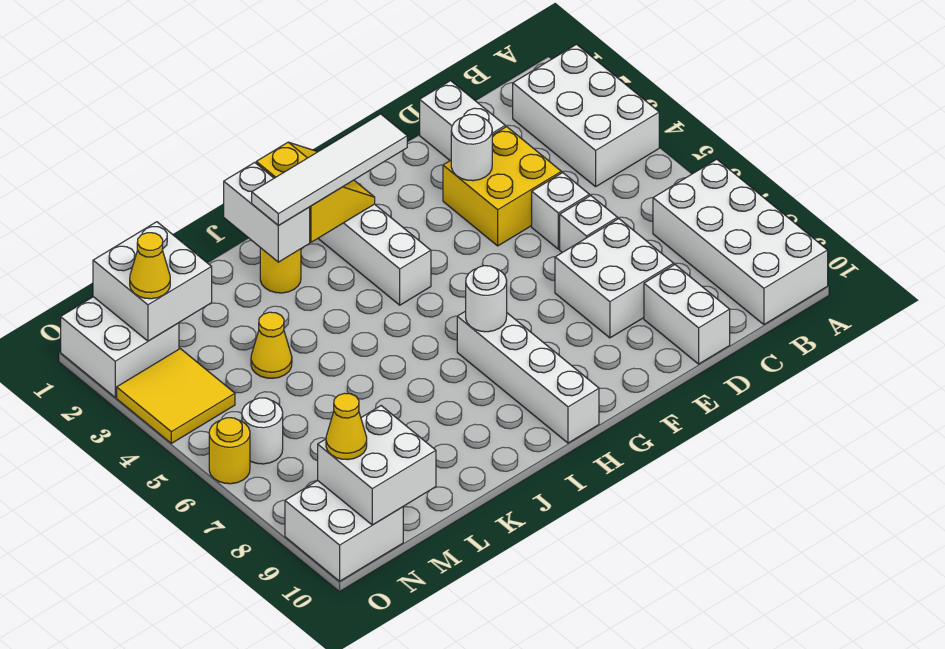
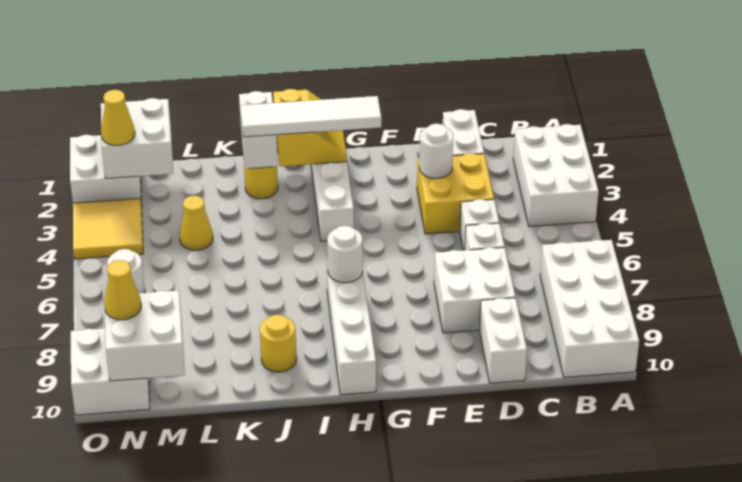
yellow 1x1 round brick [209,418,250,484] -> yellow 1x1 round brick moved to [260,315,297,372]

